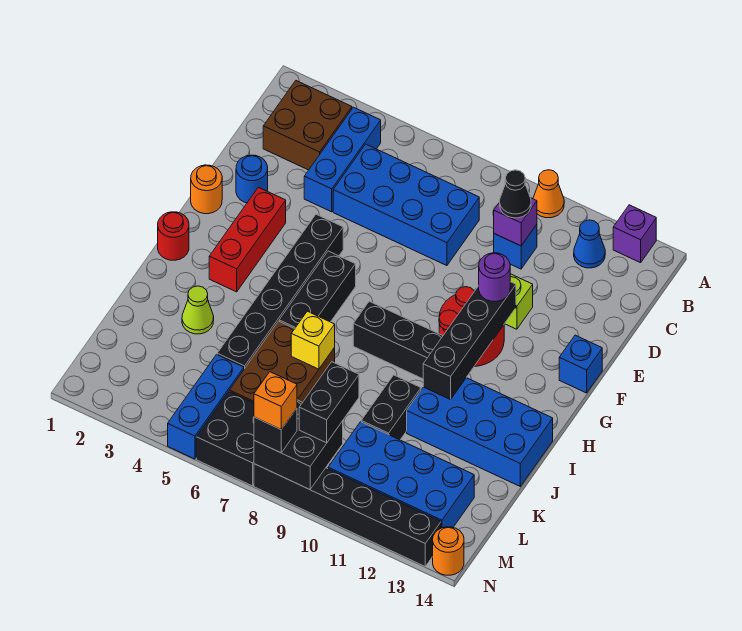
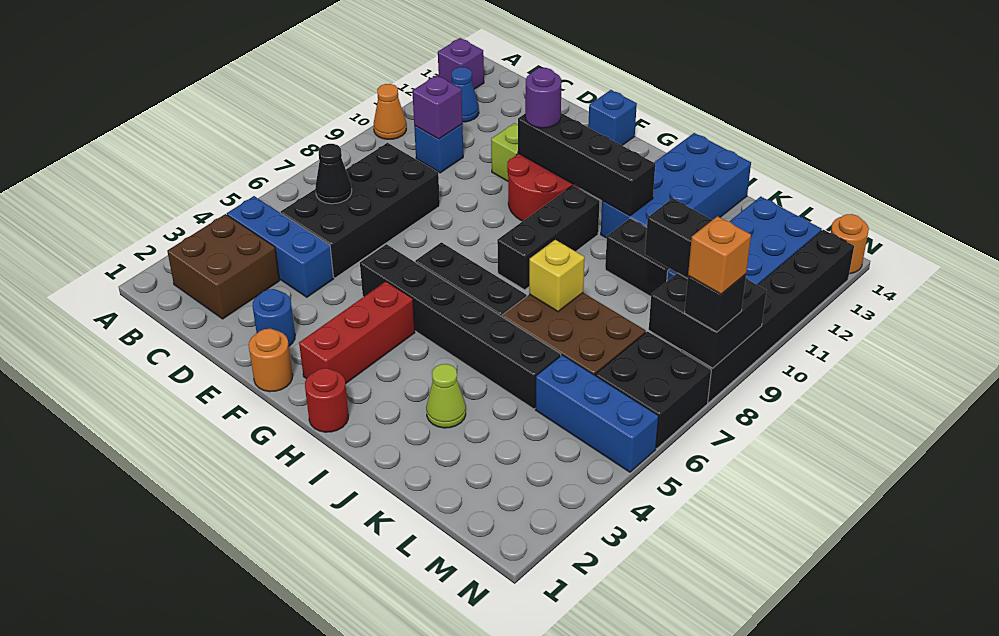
blue 2x4 brick [333,144,479,266] -> black 2x4 brick [281,143,440,278]
black 1x1 cone [500,170,531,218] -> black 1x1 cone moved to [315,144,352,204]
red 1x3 brick [209,187,286,292] -> red 1x3 brick turned to [299,282,415,384]

